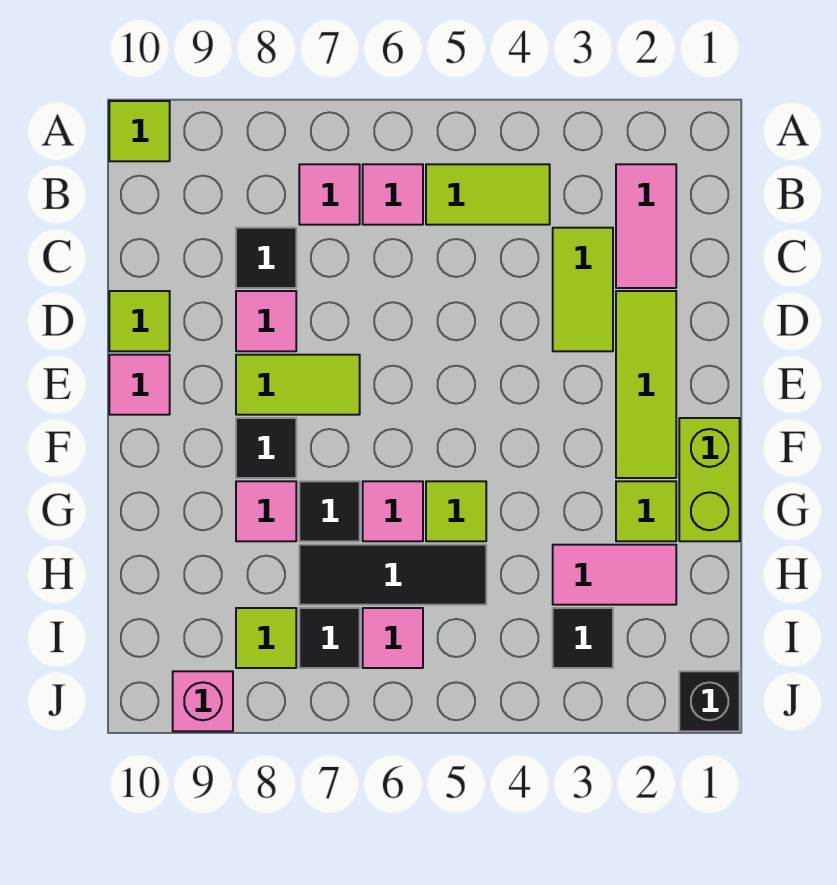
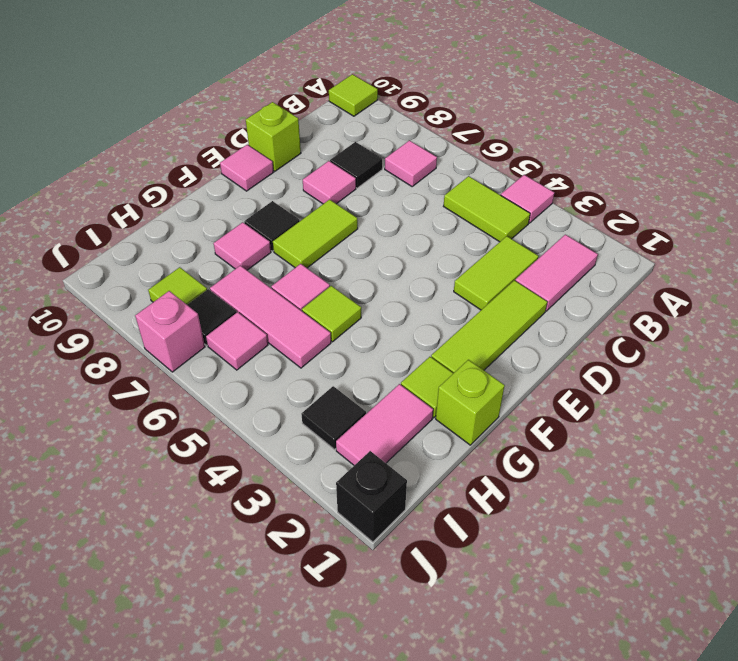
pink 1x1 tile [363,164,423,225] -> pink 1x1 tile moved to [501,175,554,223]
lime 1x1 tile [109,291,170,351] -> lime 1x1 brick [246,102,301,171]
lime 1x2 tile [236,355,360,415] -> lime 1x2 tile turned to [273,199,358,268]
lime 1x2 brick [679,418,740,541] -> lime 1x1 brick [436,360,505,445]
black 1x1 tile [299,481,360,541] -> none
pink 1x2 tile [553,545,676,605] -> pink 1x2 tile turned to [336,384,433,465]
black 1x3 tile [299,545,486,605] -> pink 1x3 tile [210,265,331,368]
pink 1x1 brick [173,671,233,731] -> pink 1x1 brick moved to [135,291,205,372]

